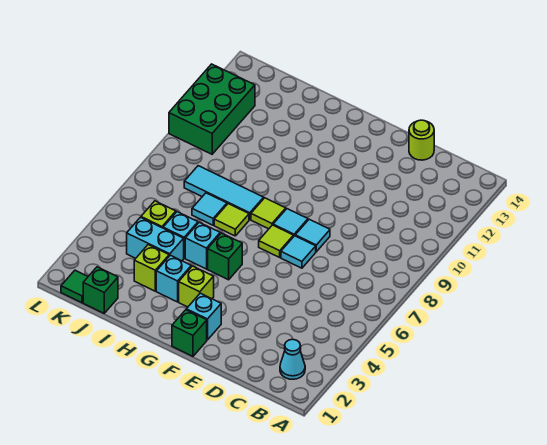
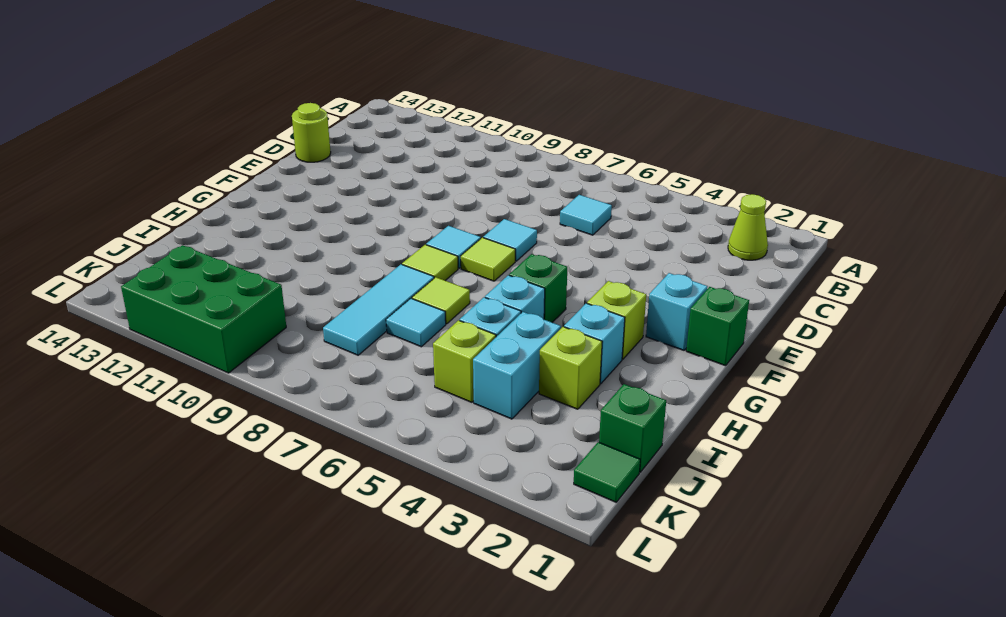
cyan 1x1 cone [280,339,305,379] -> lime 1x1 cone [728,194,768,260]
cyan 1x1 tile [295,219,330,252] -> cyan 1x1 tile moved to [560,195,612,235]

